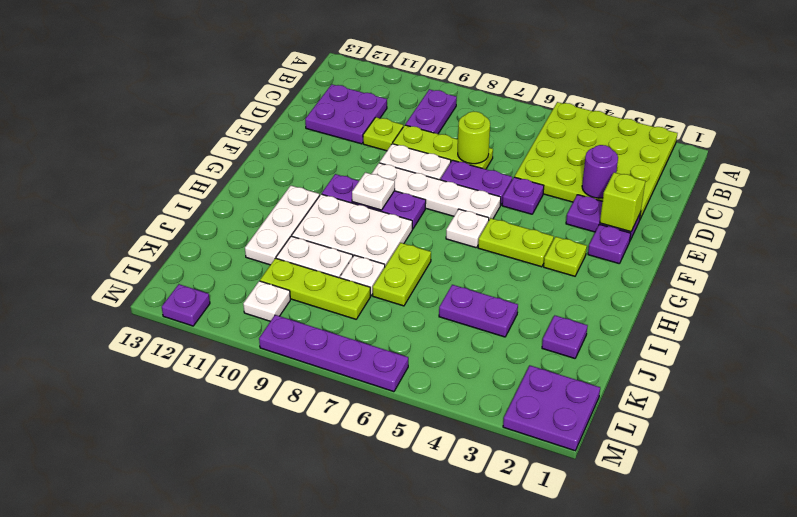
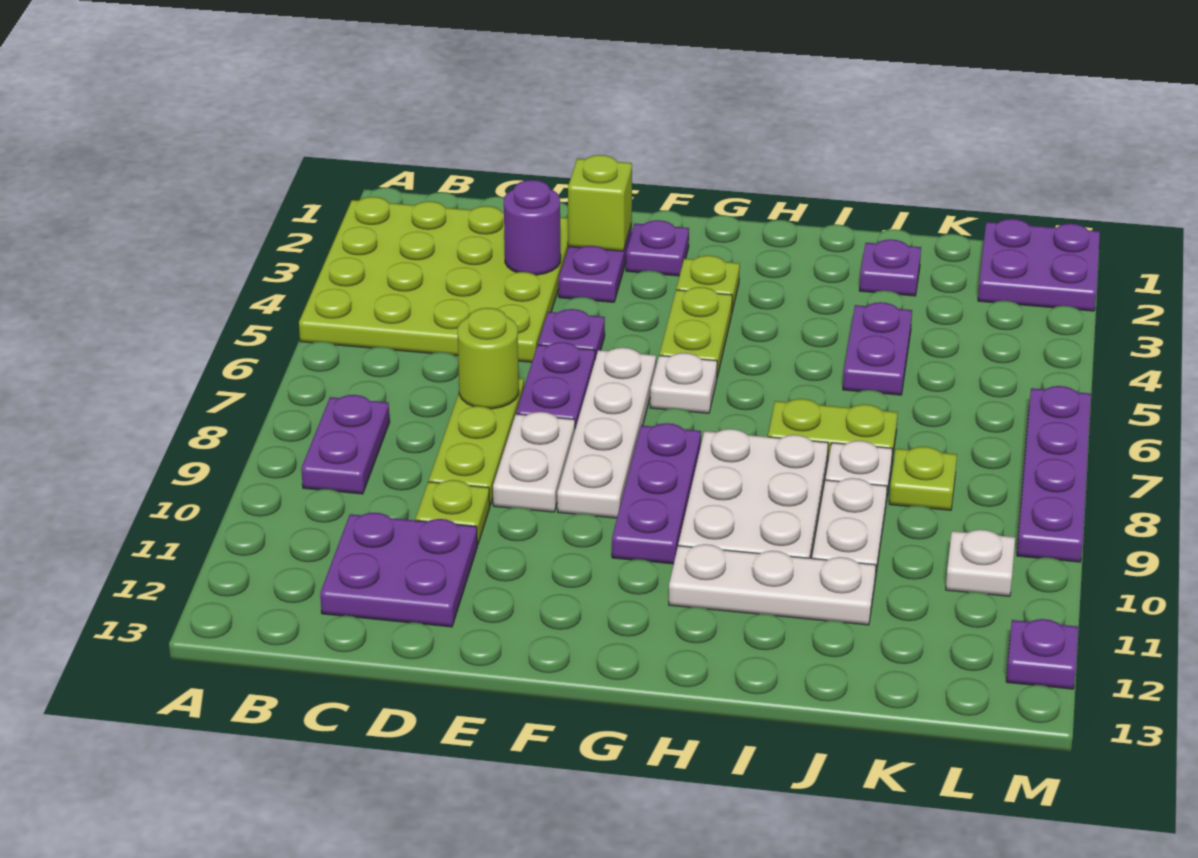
purple 1x2 plate [405,89,457,134] -> purple 1x2 plate turned to [301,395,390,494]
white 1x1 plate [352,172,395,210] -> none
lime 1x3 plate [260,258,370,319] -> lime 1x1 plate [889,447,957,510]

